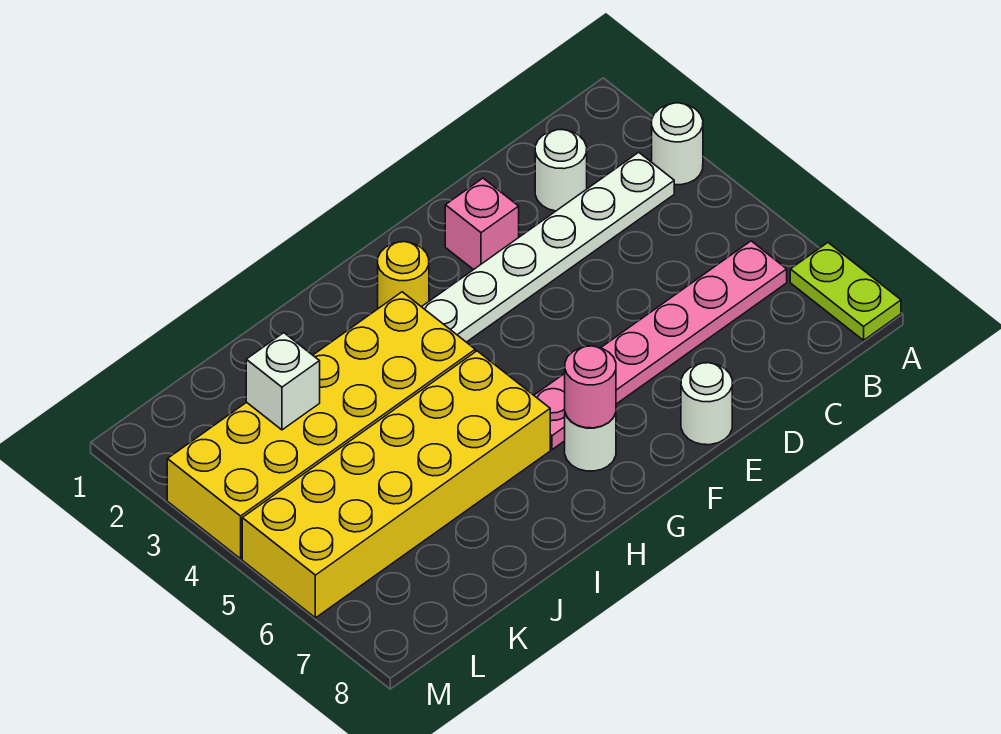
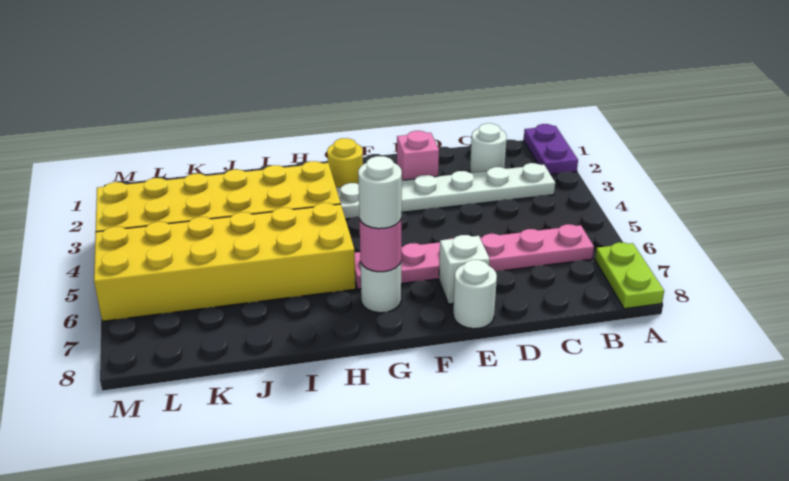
none -> purple 1x2 plate [524,124,578,175]
white 1x1 round brick [652,103,703,185] -> white 1x1 round brick moved to [358,156,402,229]
white 1x1 brick [246,333,320,430] -> white 1x1 brick moved to [439,235,490,304]

